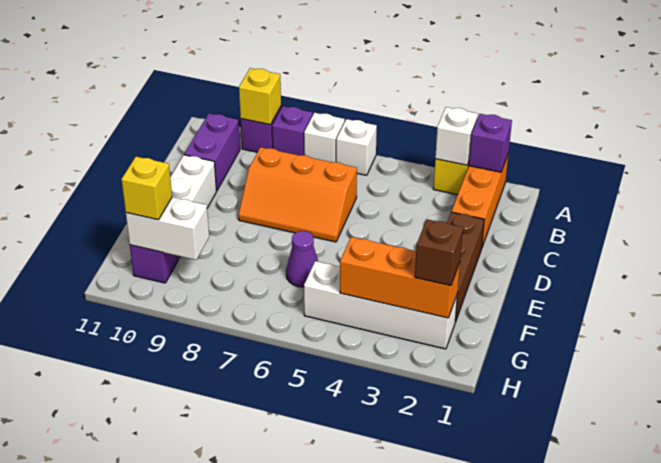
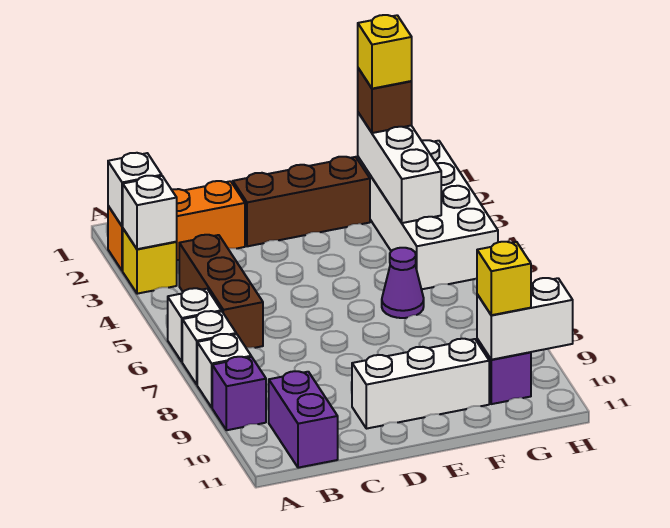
purple 1x1 brick [469,114,512,172] -> white 1x1 brick [108,153,162,226]
purple 1x1 brick [272,106,313,155] -> white 1x1 brick [197,334,251,407]
yellow 1x1 brick [239,68,281,125] -> yellow 1x1 brick moved to [358,15,412,89]
none -> brown 1x3 brick [179,235,263,348]
purple 1x2 brick [184,113,240,191] -> purple 1x2 brick turned to [269,371,338,468]
orange 2x3 slope [238,147,357,242] -> none
white 1x4 brick [304,261,457,349] -> white 2x4 brick [358,140,498,289]
orange 1x3 brick [340,237,460,318] -> white 1x3 brick [358,113,441,223]
white 1x2 brick [126,197,209,260] -> white 1x2 brick turned to [477,278,573,360]

